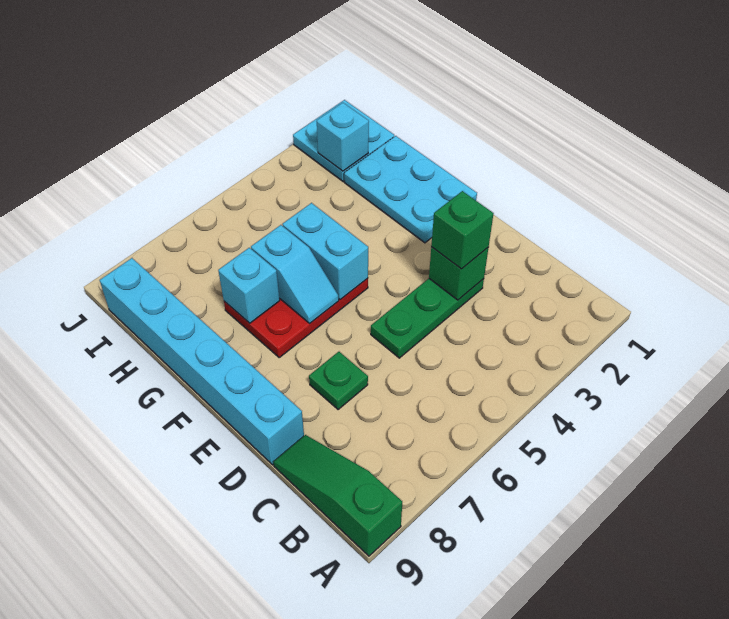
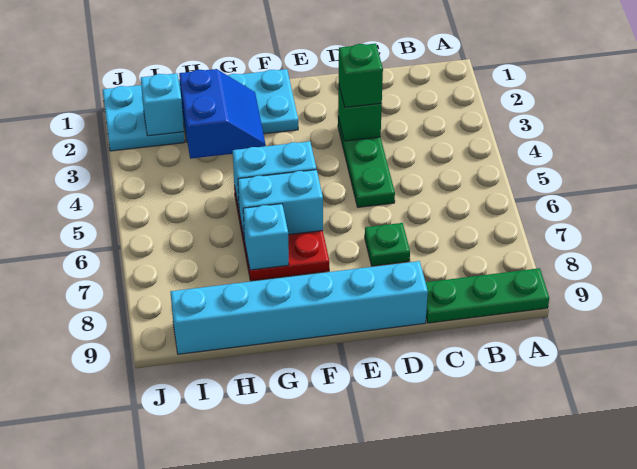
green 1x3 slope [273,435,402,556] -> green 1x3 plate [426,268,549,323]
cyan 1x2 slope [251,225,339,324] -> cyan 1x2 brick [238,170,323,240]
none -> blue 2x2 slope [179,69,266,159]

